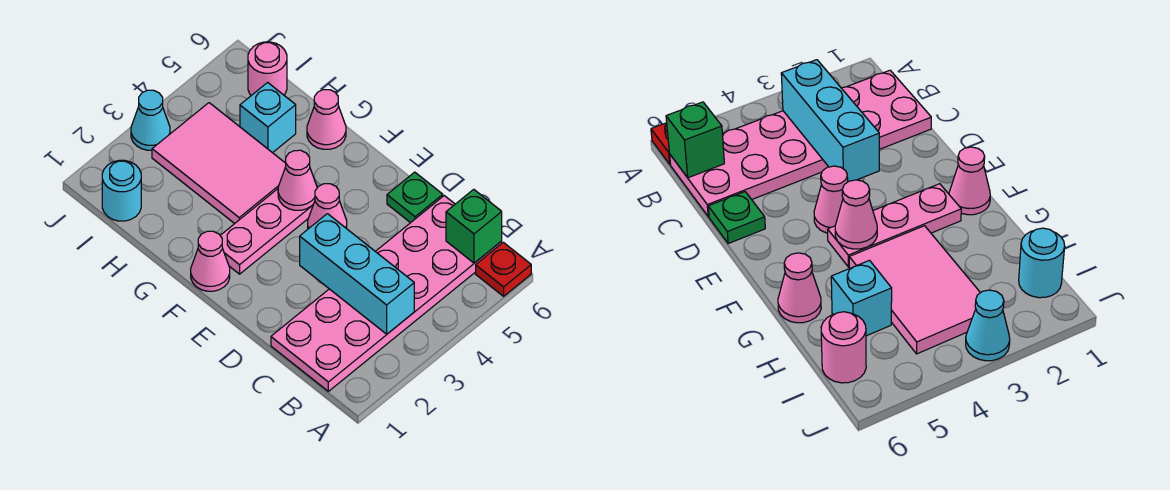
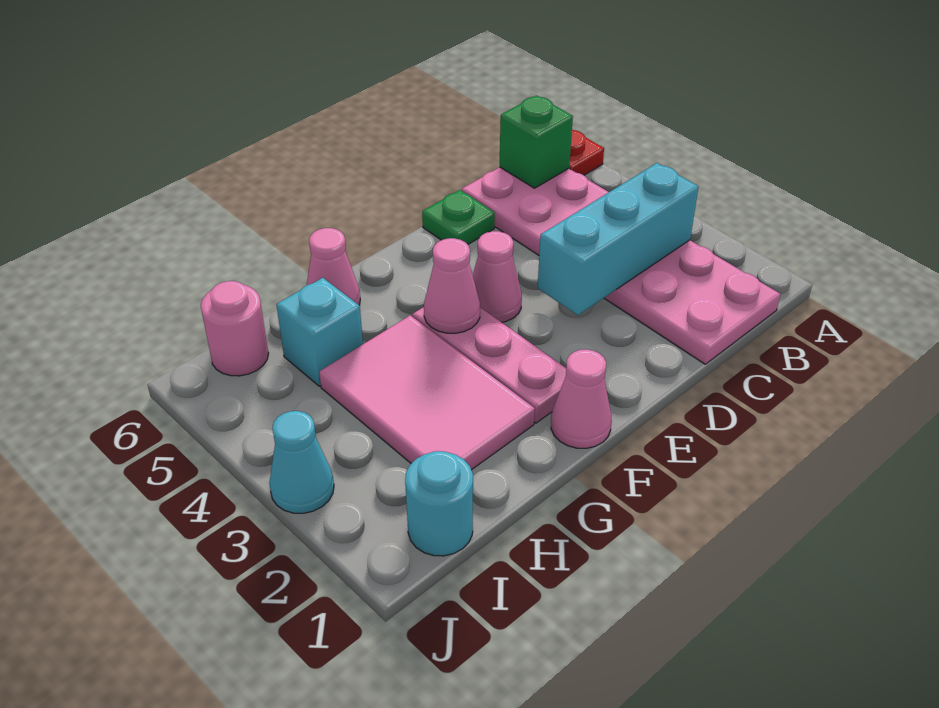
pink 2x3 tile [152,103,286,224] -> pink 2x3 tile turned to [319,315,535,470]

